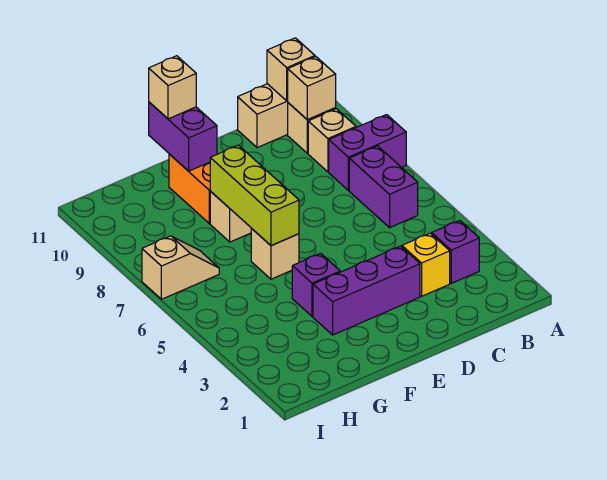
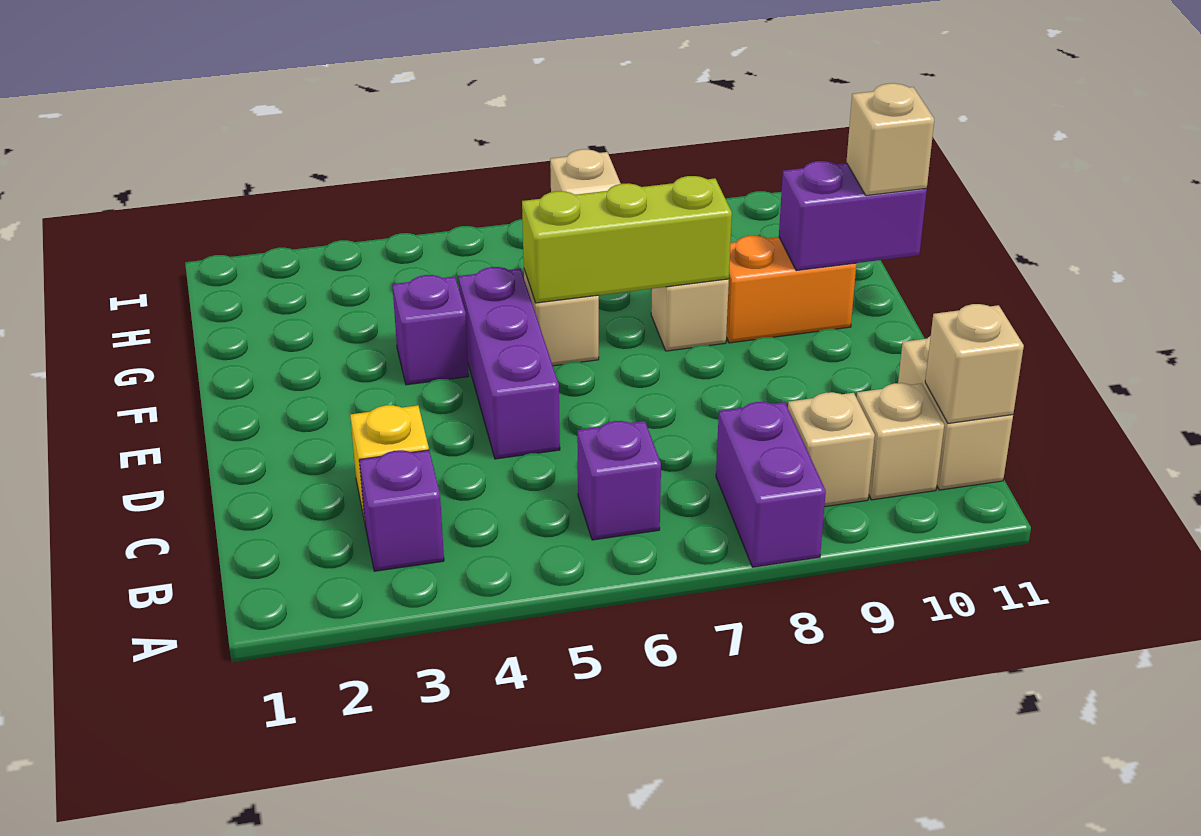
purple 1x2 brick [349,146,418,228] -> purple 1x1 brick [577,421,661,540]
tan 1x1 brick [288,57,336,120] -> none
purple 1x3 brick [313,246,420,335] -> purple 1x3 brick moved to [458,267,560,459]

